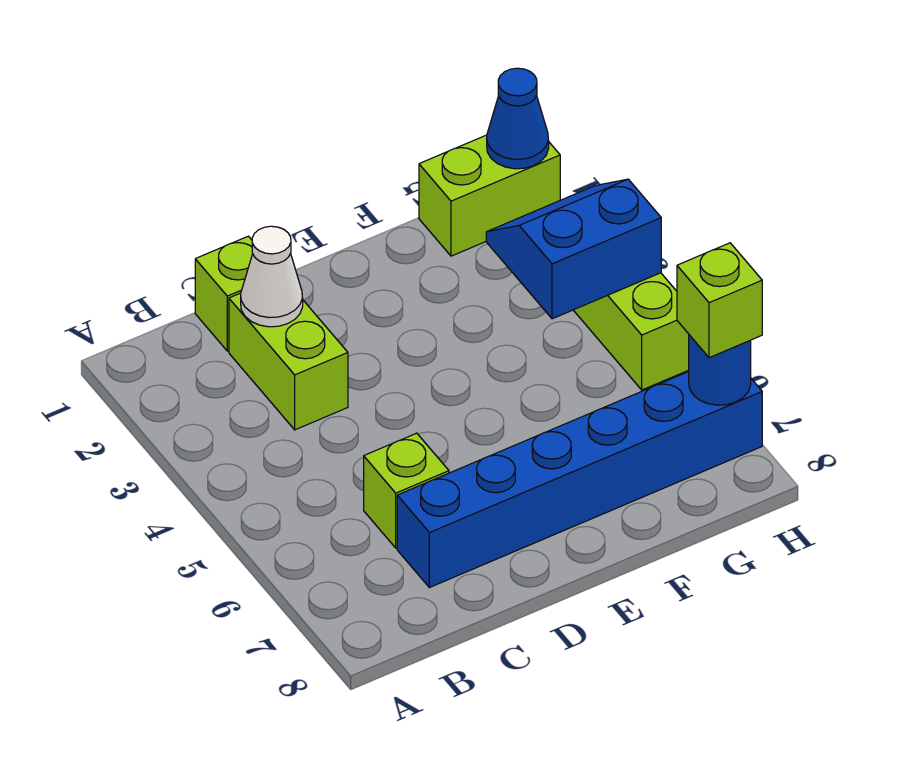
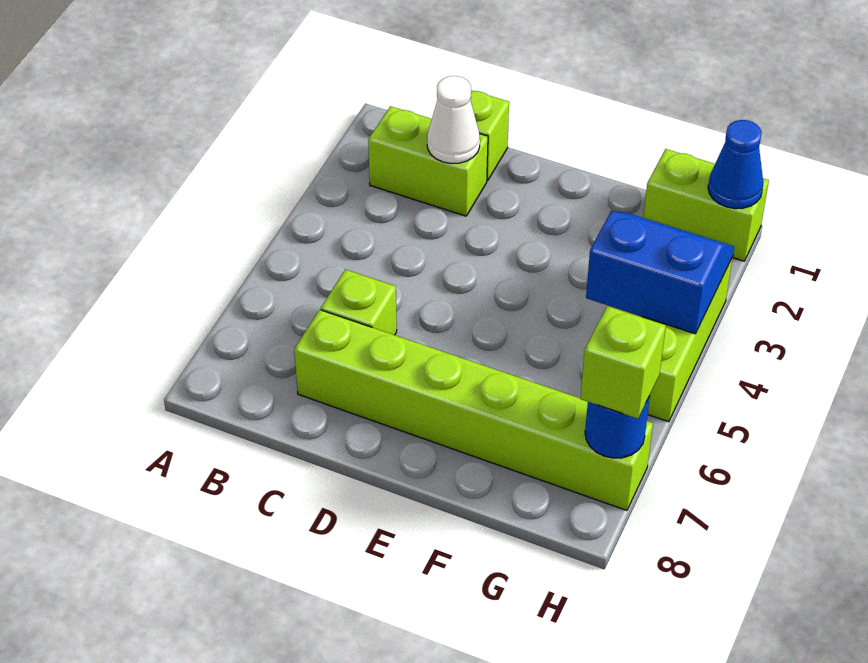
lime 1x2 brick [229,293,348,430] -> lime 1x2 brick turned to [368,106,488,216]
blue 1x6 brick [397,372,762,588] -> lime 1x6 brick [294,310,653,510]

